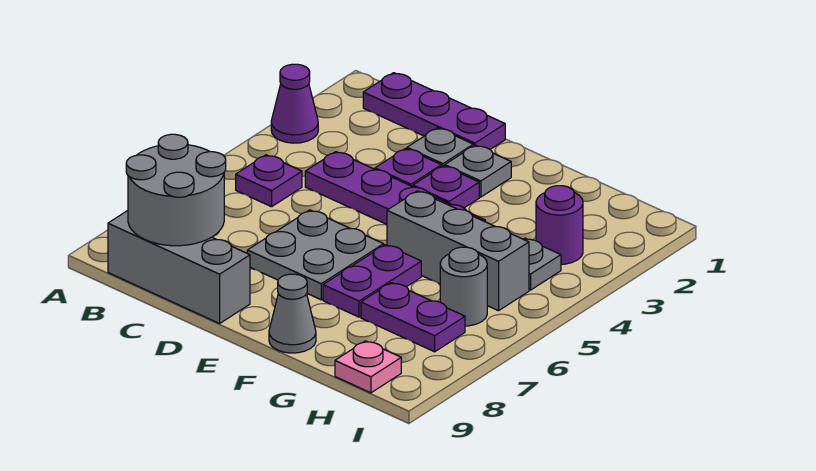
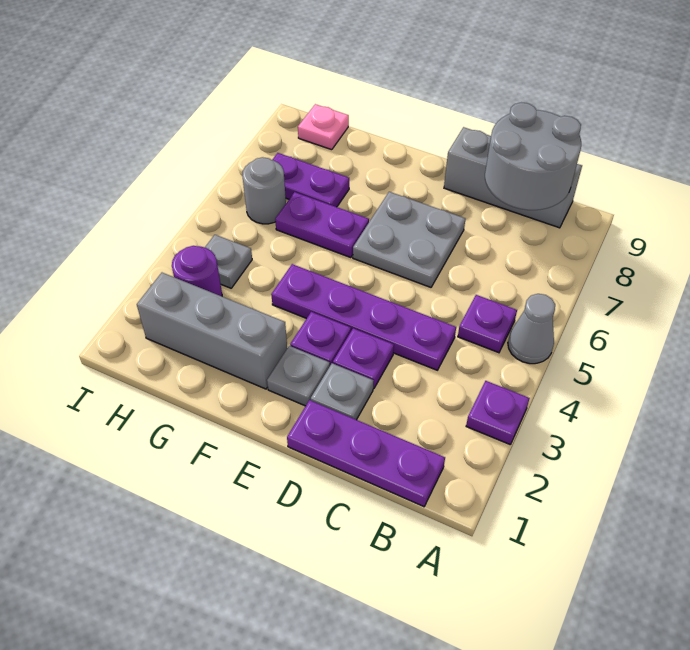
purple 1x1 cone [271,64,318,143] -> purple 1x1 plate [466,381,530,445]
grey 1x3 brick [387,191,529,311] -> grey 1x3 brick moved to [137,273,287,389]
purple 1x2 plate [323,245,421,317] -> purple 1x2 plate turned to [275,192,369,258]
grey 1x1 cone [269,274,316,353] -> grey 1x1 cone moved to [508,294,555,364]

